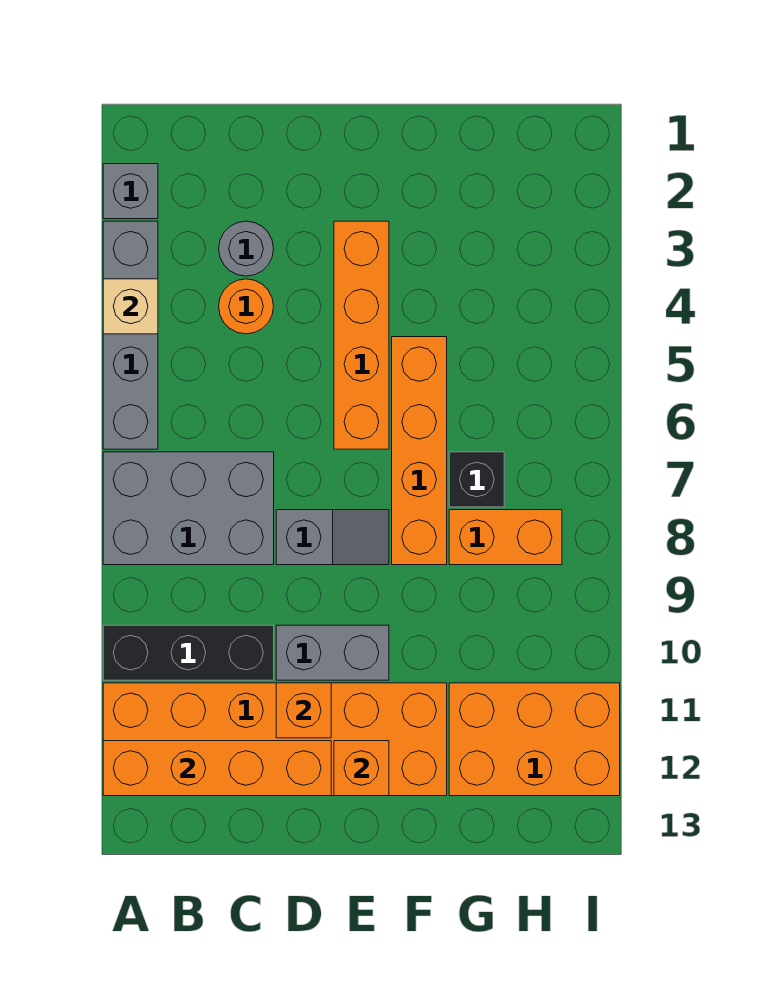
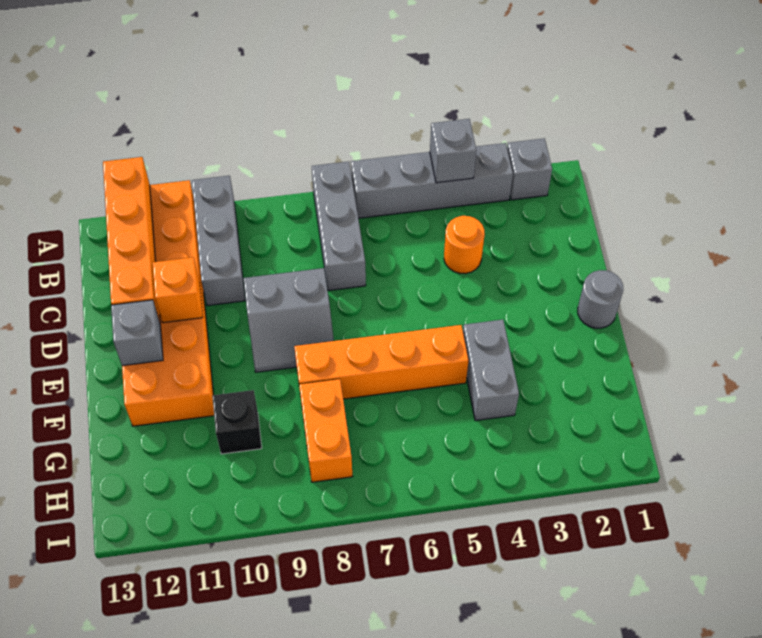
tan 1x1 brick [103,279,158,334] -> grey 1x1 brick [430,119,476,183]
grey 2x3 brick [103,452,274,565] -> grey 1x3 brick [312,162,366,291]
black 1x3 brick [103,625,274,680] -> grey 1x3 brick [192,176,245,306]
grey 1x1 round brick [219,221,274,276] -> grey 1x1 round brick moved to [578,270,623,328]
grey 1x2 slope [276,510,389,565] -> grey 2x2 slope [243,268,334,372]
grey 1x2 brick [276,625,389,680] -> grey 1x2 brick moved to [463,320,519,421]
orange 1x4 brick [334,221,389,449] -> none
orange 1x1 brick [334,741,389,796] -> grey 1x1 brick [111,300,163,366]
black 1x1 brick [449,452,504,507] -> black 1x1 brick moved to [212,390,262,454]
orange 2x3 brick [449,683,620,796] -> none

